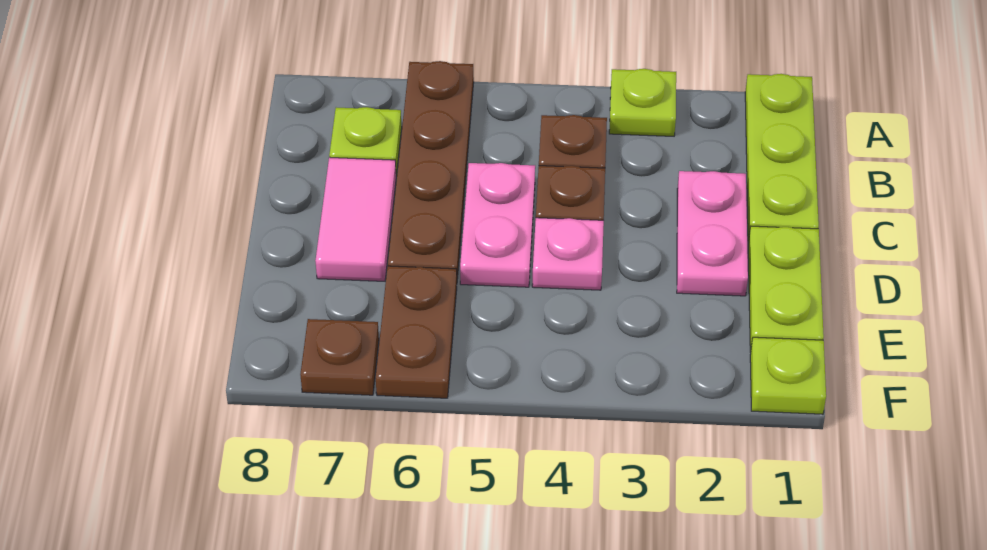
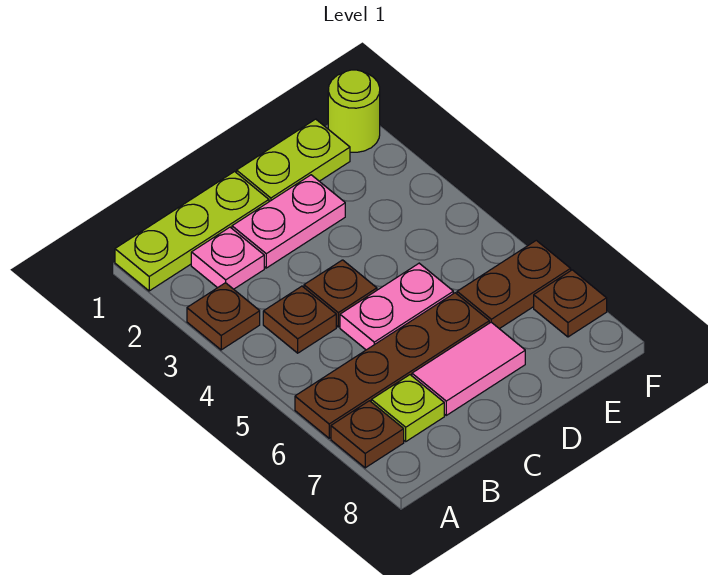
lime 1x1 plate [609,69,676,136] -> brown 1x1 plate [187,283,260,350]
none -> brown 1x1 plate [331,401,404,468]
pink 1x1 plate [532,218,604,290] -> pink 1x1 plate moved to [191,227,264,289]
lime 1x1 plate [750,337,826,414] -> lime 1x1 round brick [328,70,380,152]

